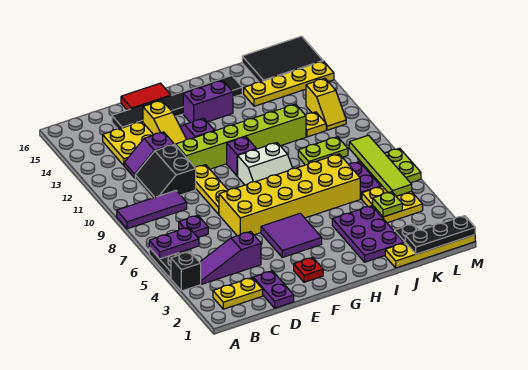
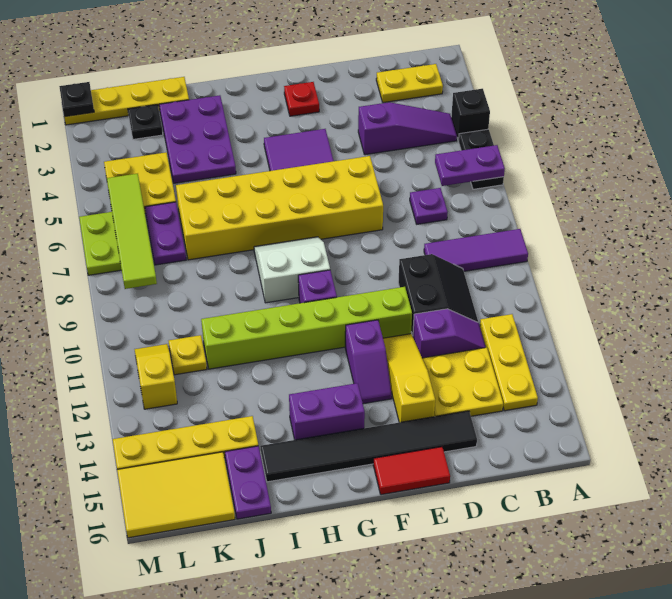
purple 1x2 plate [253,271,294,308] -> purple 1x2 plate moved to [225,446,271,519]
yellow 1x3 plate [195,165,228,214] -> yellow 1x3 plate moved to [480,314,538,411]
lime 1x2 plate [298,137,348,165] -> none
black 1x3 plate [405,216,475,254] -> black 1x1 plate [59,82,94,117]
lime 1x1 plate [373,192,402,217] -> none
black 2x3 tile [242,36,323,82] -> yellow 2x3 tile [117,452,235,538]

